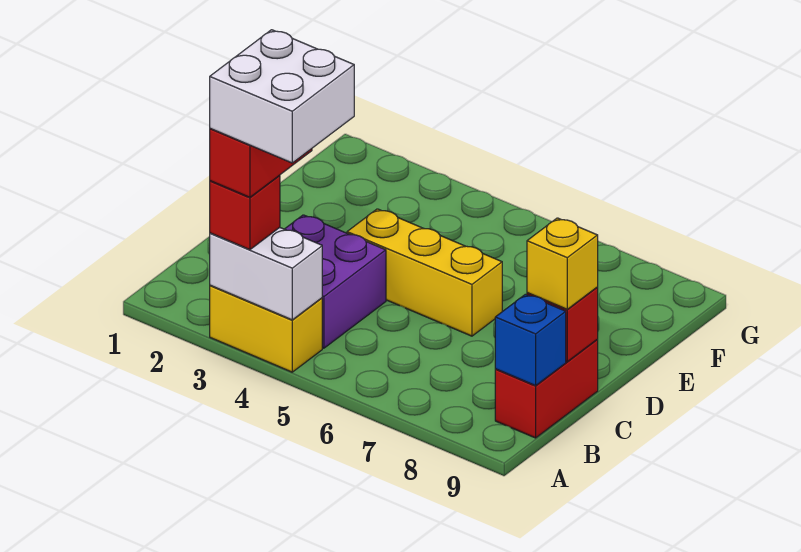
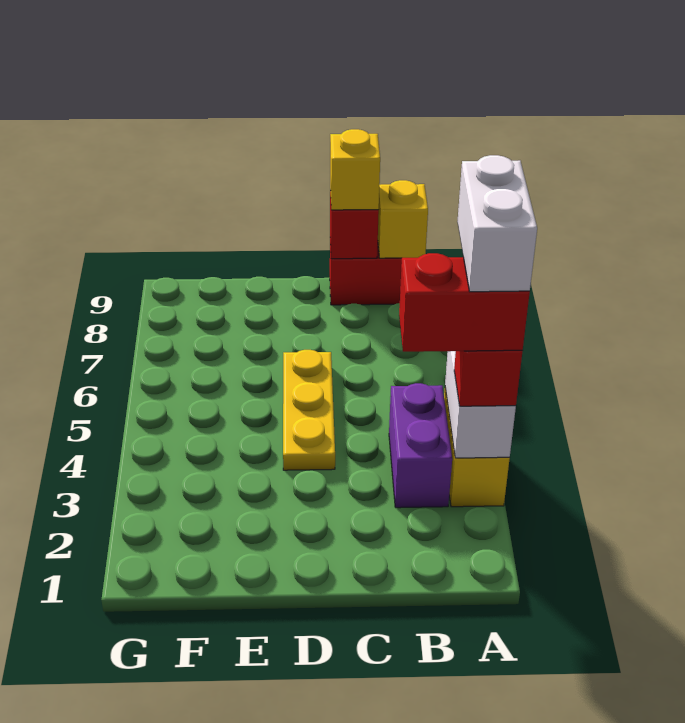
white 2x2 brick [210,30,354,163] -> white 1x2 brick [457,155,537,292]
purple 2x2 brick [285,215,386,348] -> purple 1x2 brick [389,383,452,508]
blue 1x1 brick [495,294,566,386] -> yellow 1x1 brick [378,180,428,258]
yellow 1x3 brick [347,209,502,336] -> yellow 1x3 plate [283,350,335,470]

